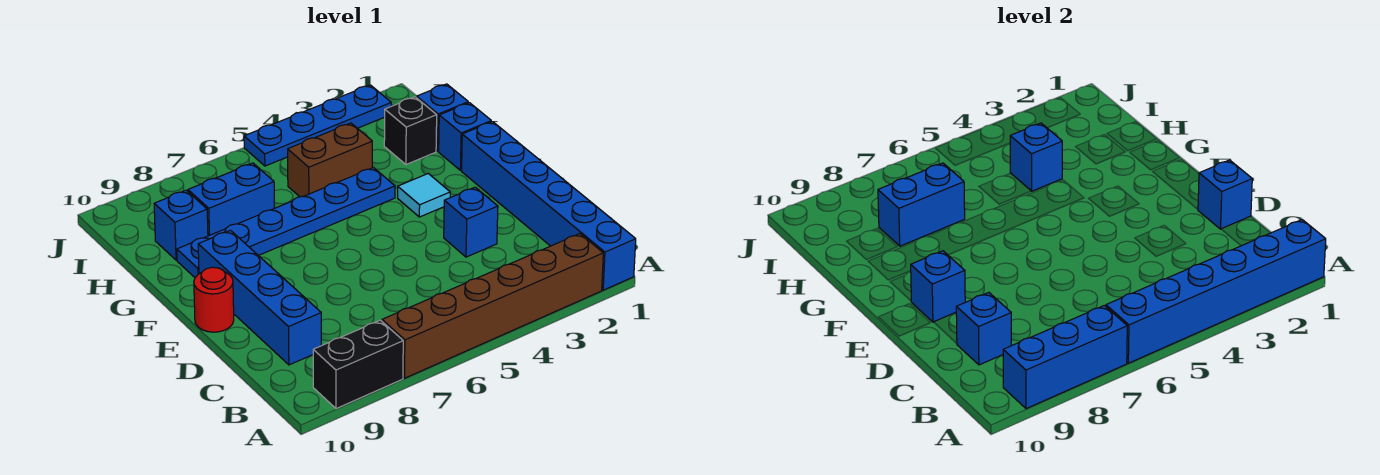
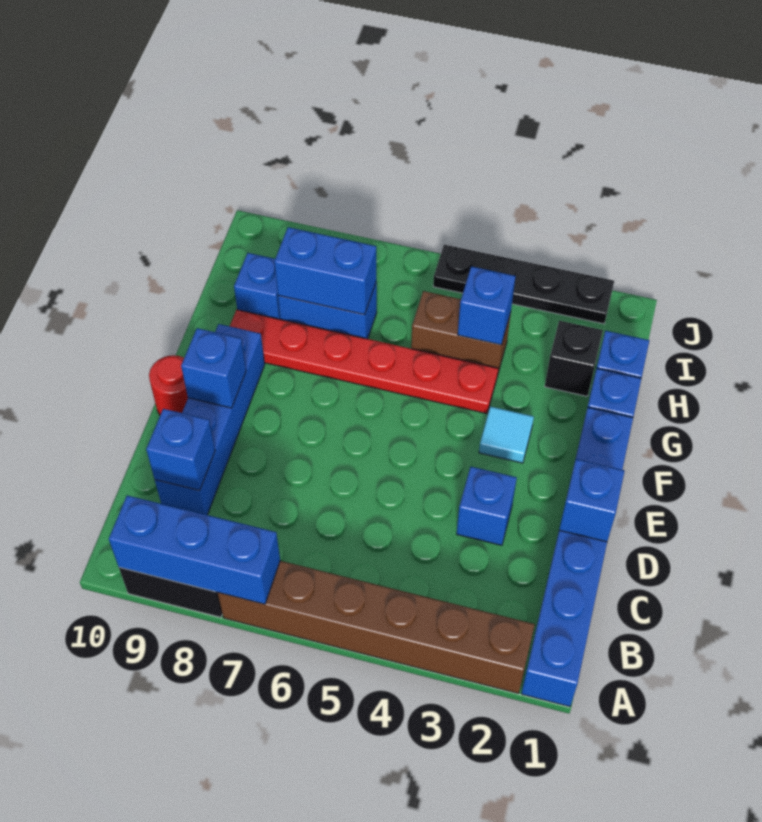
blue 1x6 brick [1106,220,1326,363] -> none
blue 1x6 plate [177,168,395,277] -> red 1x6 plate [230,310,498,414]
blue 1x4 plate [244,85,391,166] -> black 1x4 plate [433,245,614,324]

